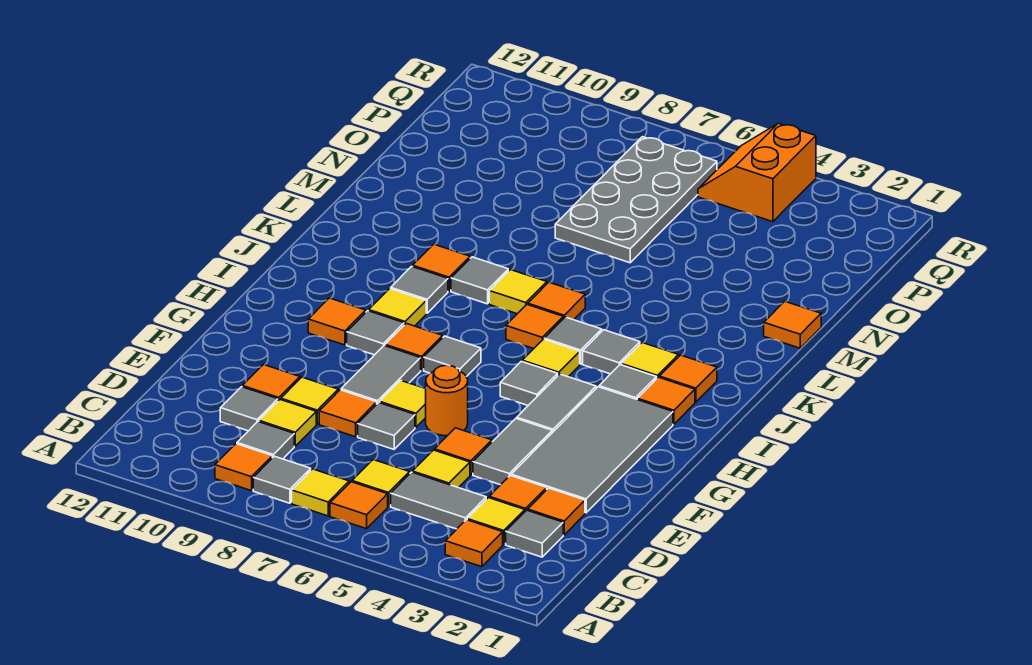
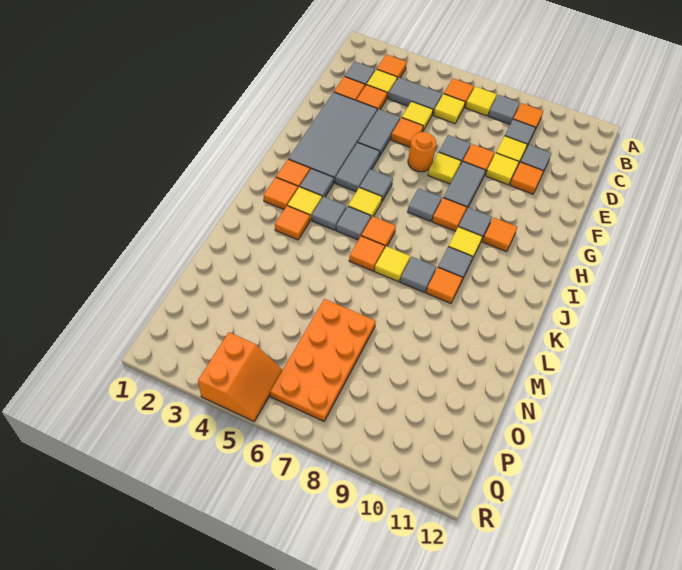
orange 1x1 tile [764,301,821,348] -> orange 1x1 tile moved to [275,206,310,240]
grey 2x4 plate [555,137,717,263] -> orange 2x4 plate [270,299,376,421]

